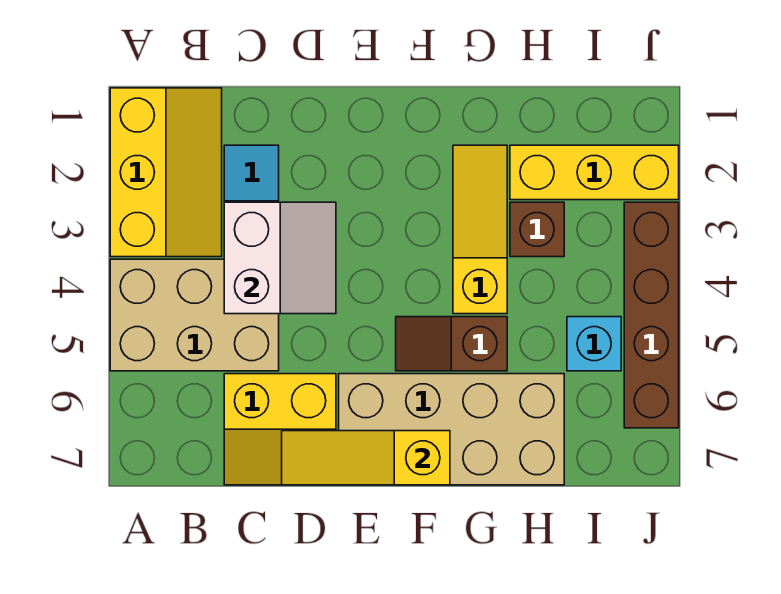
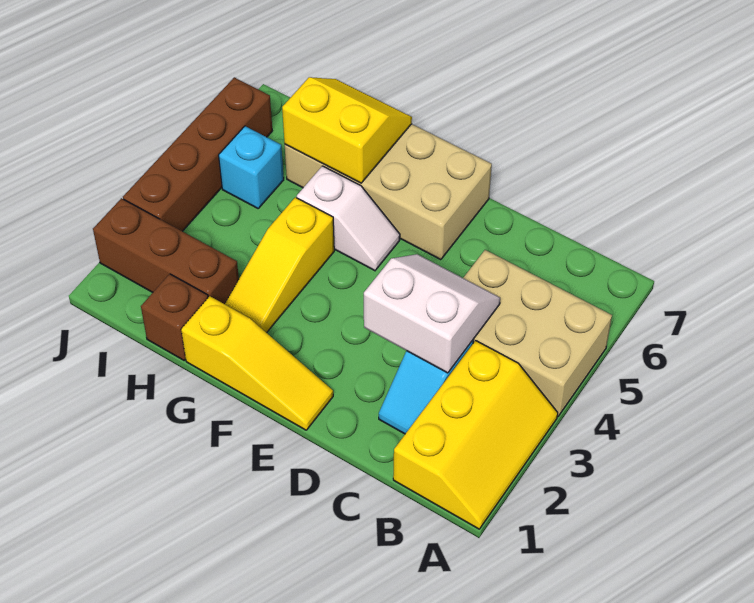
yellow 2x3 slope [110,88,222,257] -> yellow 2x3 slope turned to [393,341,558,529]
white 2x2 slope [224,202,336,314] -> white 2x2 slope turned to [364,254,500,373]
yellow 2x2 slope [224,374,336,485] -> yellow 2x2 slope moved to [282,77,412,183]
yellow 1x3 slope [282,431,450,485] -> yellow 1x3 slope moved to [181,296,333,430]
brown 1x2 slope [396,317,507,371] -> white 1x2 slope [297,166,400,271]
yellow 1x3 brick [510,145,679,200] -> brown 1x3 brick [93,198,239,304]
brown 1x1 brick [510,202,564,257] -> brown 1x1 brick moved to [141,274,208,360]

